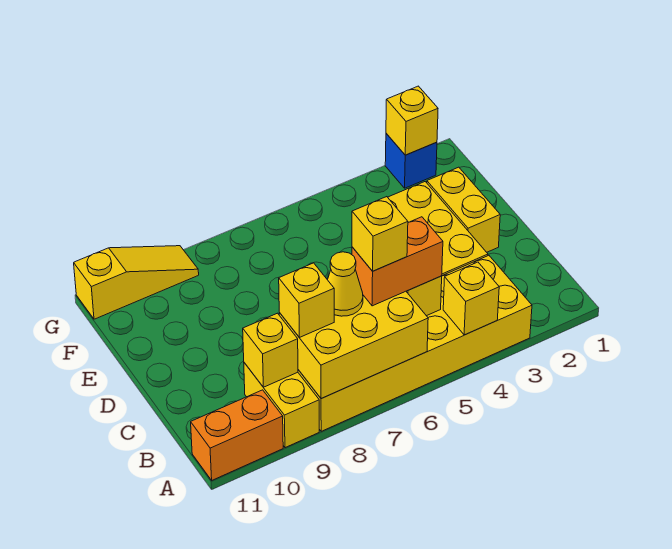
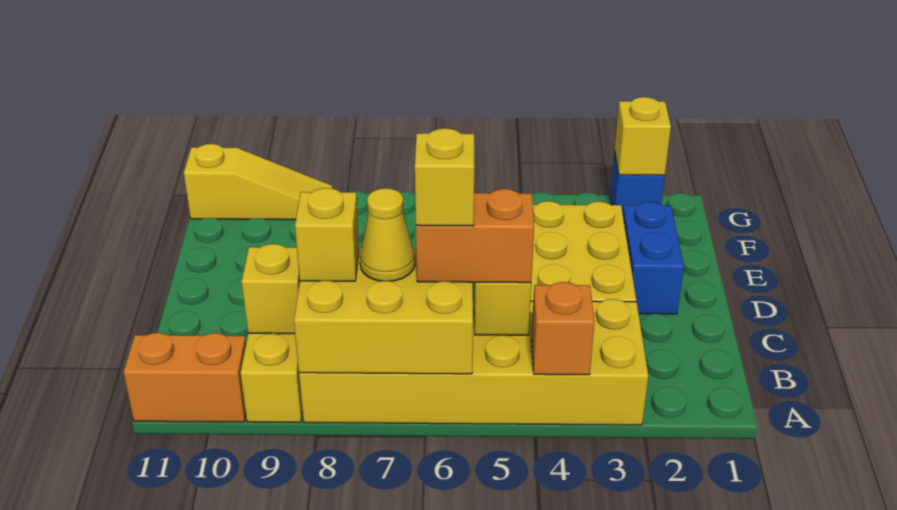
yellow 1x1 brick [443,262,499,335] -> orange 1x1 brick [532,282,595,375]
yellow 1x2 brick [427,167,500,252] -> blue 1x2 brick [623,202,684,314]

